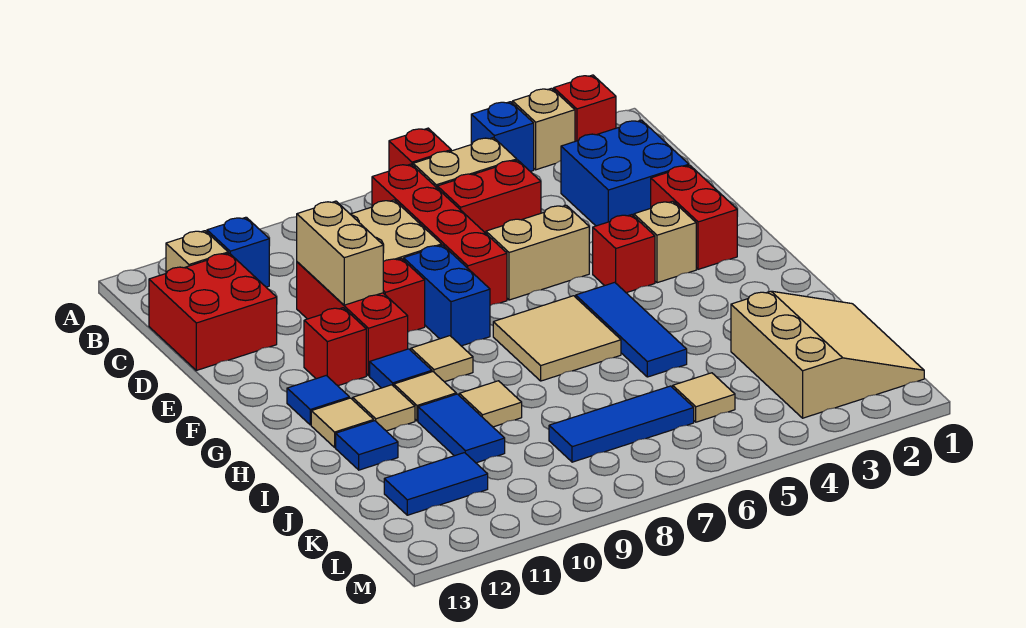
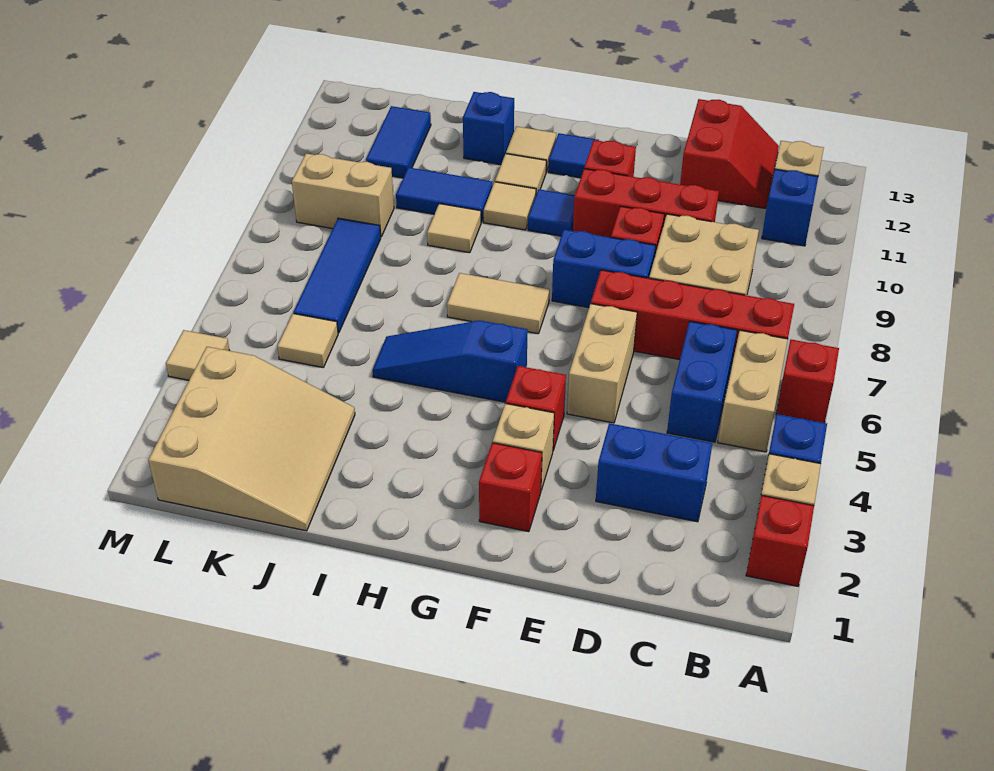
blue 2x2 brick [561,120,689,226] -> blue 1x2 brick [596,423,712,522]
red 1x2 brick [437,160,541,233] -> blue 1x2 brick [667,322,737,442]
red 2x2 brick [149,253,277,370] -> red 2x2 slope [680,99,779,208]
tan 1x2 brick [297,201,383,305] -> tan 1x2 brick moved to [292,153,394,237]
red 1x2 brick [651,165,737,269] -> red 1x1 brick [479,443,542,532]
blue 1x3 tile [576,282,687,377] -> blue 1x3 slope [373,320,528,402]
tan 2x2 tile [493,296,621,381] -> tan 1x2 tile [447,273,550,334]
tan 1x1 tile [411,336,473,382] -> tan 1x1 tile moved to [166,330,229,380]
blue 1x1 tile [336,421,398,470] -> blue 1x1 brick [463,92,514,165]
tan 3x3 slope [731,291,924,418] -> tan 3x3 slope turned to [148,347,355,531]

